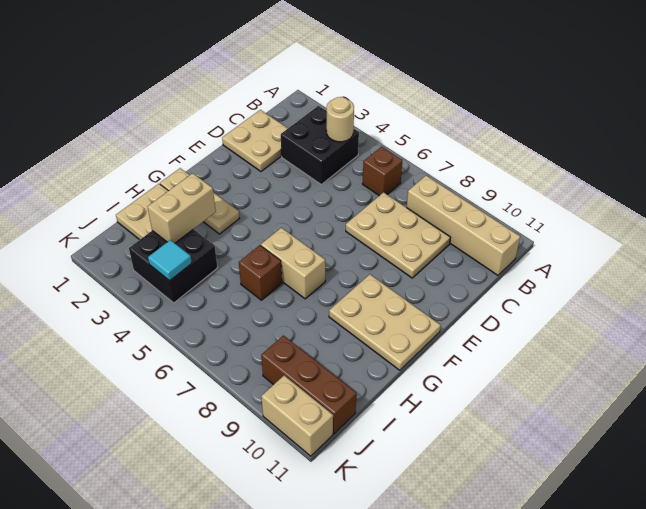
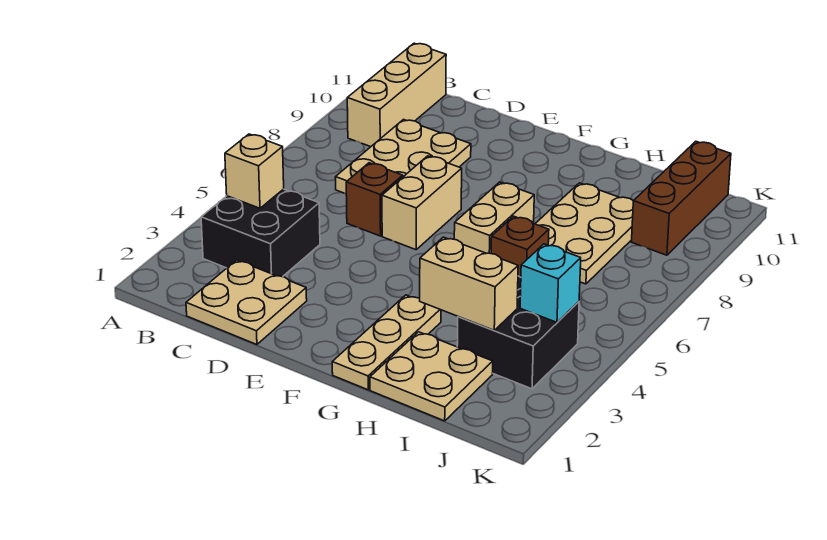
tan 1x1 round brick [326,97,354,142] -> tan 1x1 brick [225,134,284,208]
brown 1x1 brick [362,147,402,196] -> brown 1x1 brick moved to [346,163,403,236]
tan 1x4 brick [407,176,520,275] -> tan 1x3 brick [347,43,446,147]
tan 2x3 plate [329,274,441,370] -> tan 2x3 plate moved to [535,183,633,284]
cyan 1x1 tile [148,240,192,281] -> cyan 1x1 brick [520,244,581,322]
tan 1x2 brick [261,375,333,456] -> tan 1x2 brick moved to [382,156,462,250]

